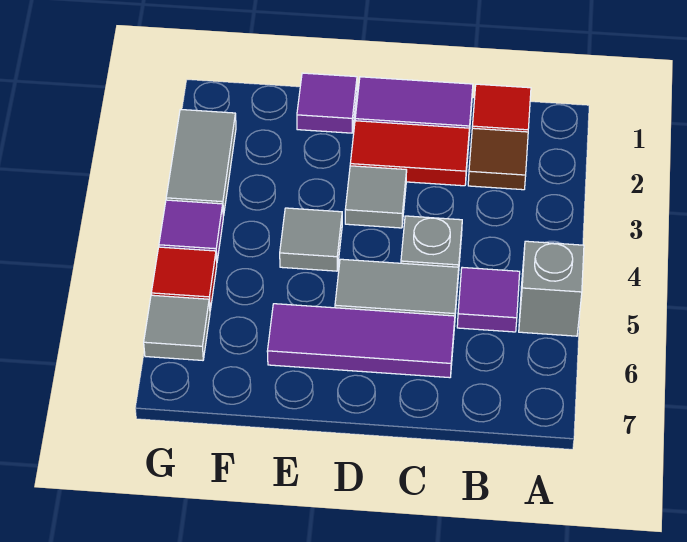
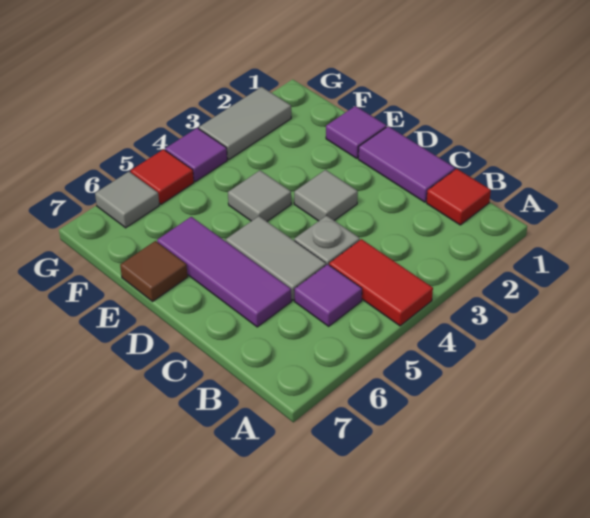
grey 1x1 brick [519,241,584,336] -> none
brown 1x1 tile [468,128,528,190] -> brown 1x1 tile moved to [120,241,188,301]
red 1x2 tile [350,121,469,186] -> red 1x2 tile moved to [329,239,433,326]

